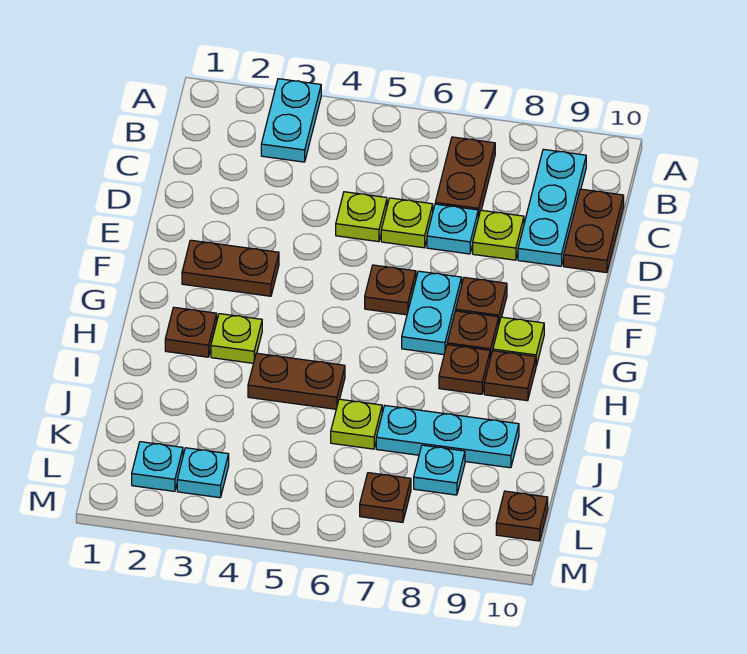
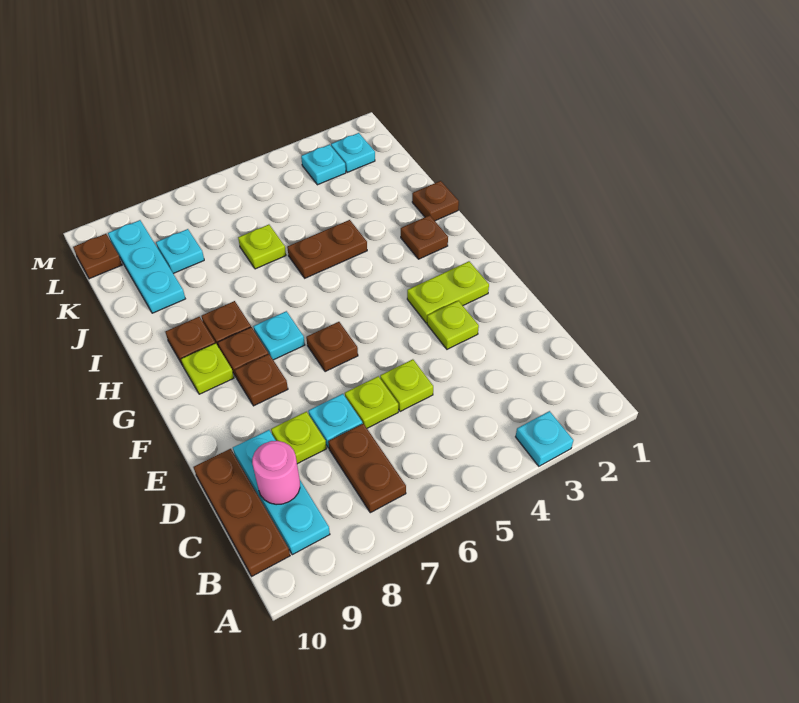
cyan 1x2 plate [261,79,321,162] -> cyan 1x1 plate [516,411,573,466]
none -> pink 1x1 round brick [252,441,300,505]
brown 1x2 plate [564,189,624,273] -> brown 1x3 plate [193,449,290,576]
brown 1x2 plate [182,240,279,296] -> lime 1x2 plate [407,261,489,323]
cyan 1x2 plate [402,271,462,355] -> cyan 1x1 plate [253,311,305,360]
lime 1x1 plate [211,314,262,363] -> lime 1x1 plate moved to [427,301,479,349]
cyan 1x3 plate [376,406,519,468] -> cyan 1x3 plate turned to [108,220,185,313]
brown 1x1 plate [360,473,411,522] -> brown 1x1 plate moved to [412,181,459,221]

